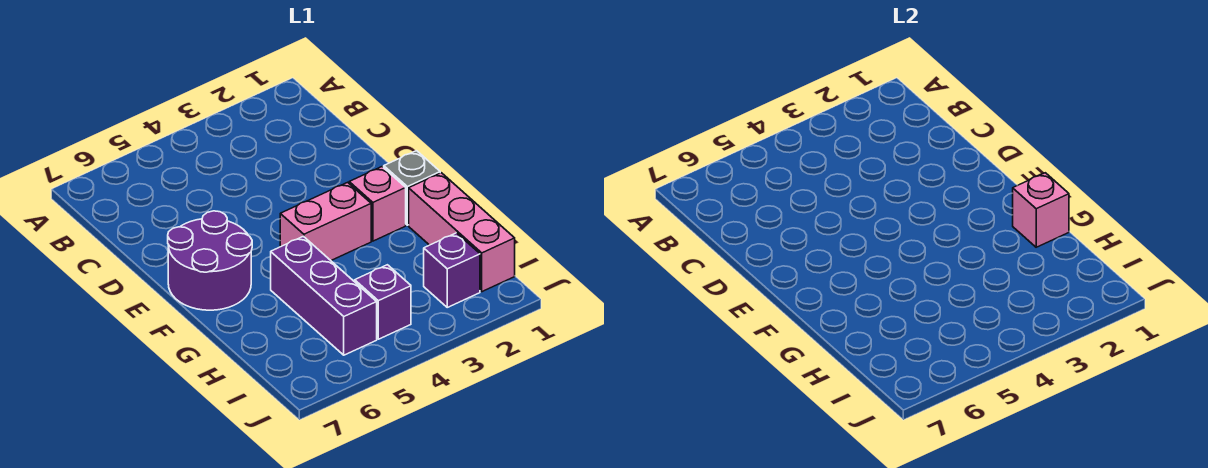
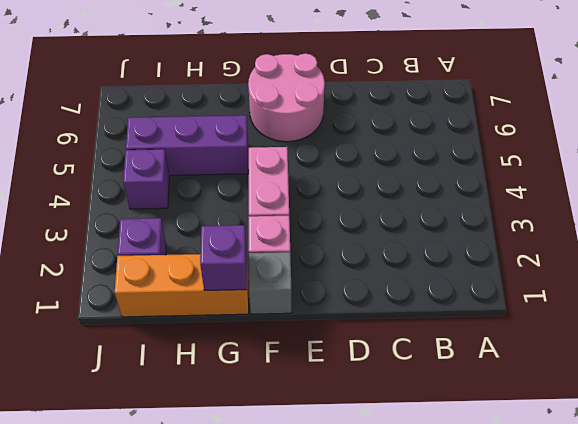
purple 2x2 round brick [168,211,252,310] -> pink 2x2 round brick [248,54,325,142]
pink 1x3 brick [409,173,515,292] -> orange 1x3 brick [115,254,249,317]
pink 1x1 brick [1013,173,1069,247] -> purple 1x1 brick [200,225,247,290]

